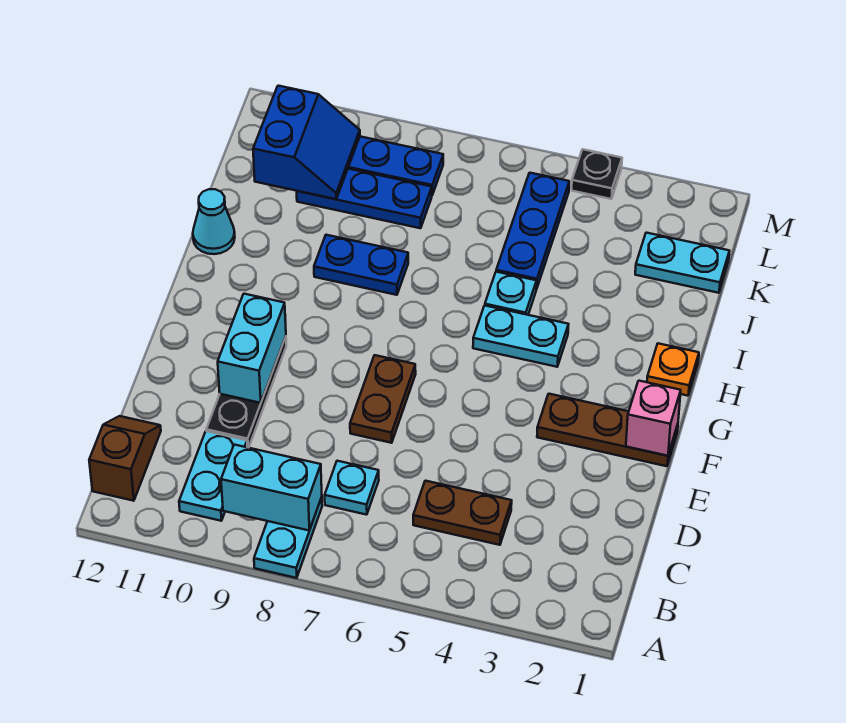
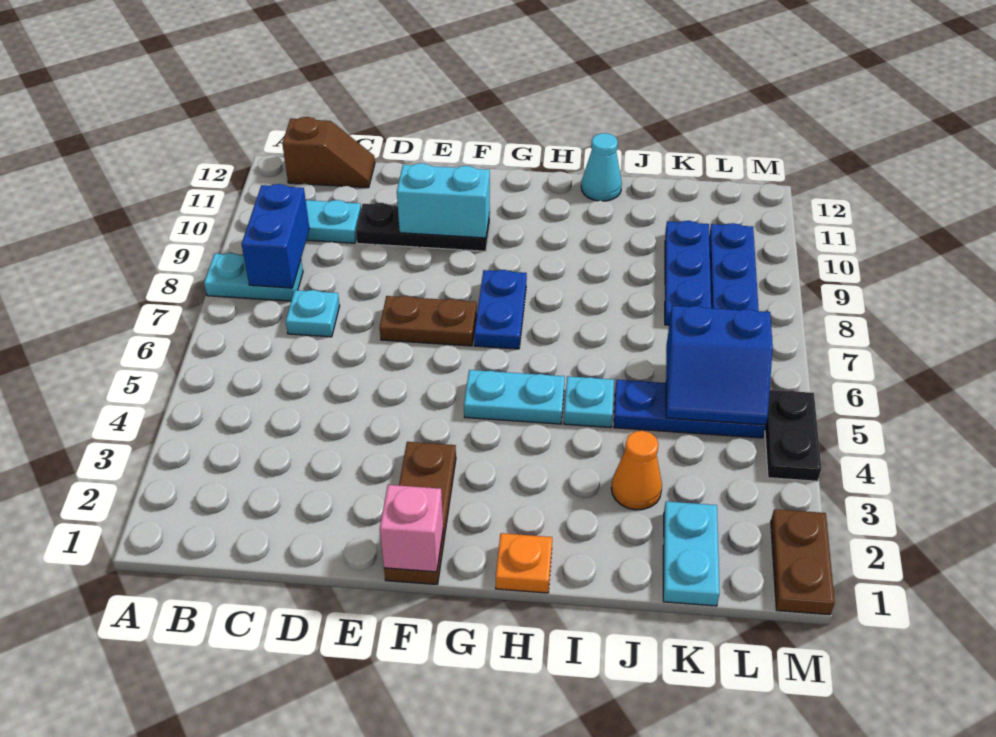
cyan 1x2 brick [221,445,322,531] -> blue 1x2 brick [241,184,310,288]
brown 1x2 plate [413,481,512,545] -> brown 1x2 plate moved to [771,509,835,615]
cyan 1x2 plate [473,305,569,367] -> cyan 1x2 plate turned to [464,370,565,424]
blue 1x2 plate [314,235,408,295] -> blue 1x2 plate moved to [474,270,527,349]
none -> orange 1x1 cone [611,431,662,510]
blue 2x2 slope [253,86,360,199] -> blue 2x2 slope moved to [666,306,773,425]
black 1x1 plate [572,149,622,199] -> black 1x2 plate [765,390,821,481]

